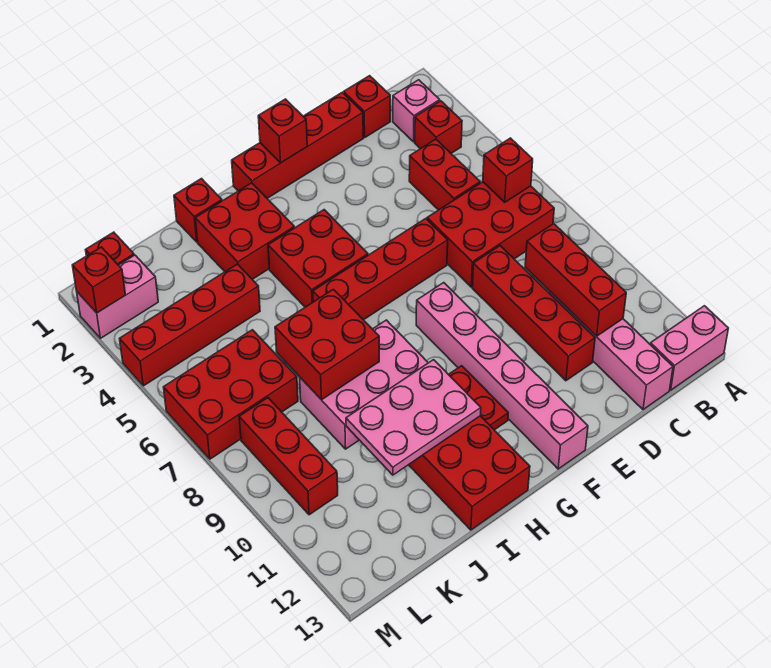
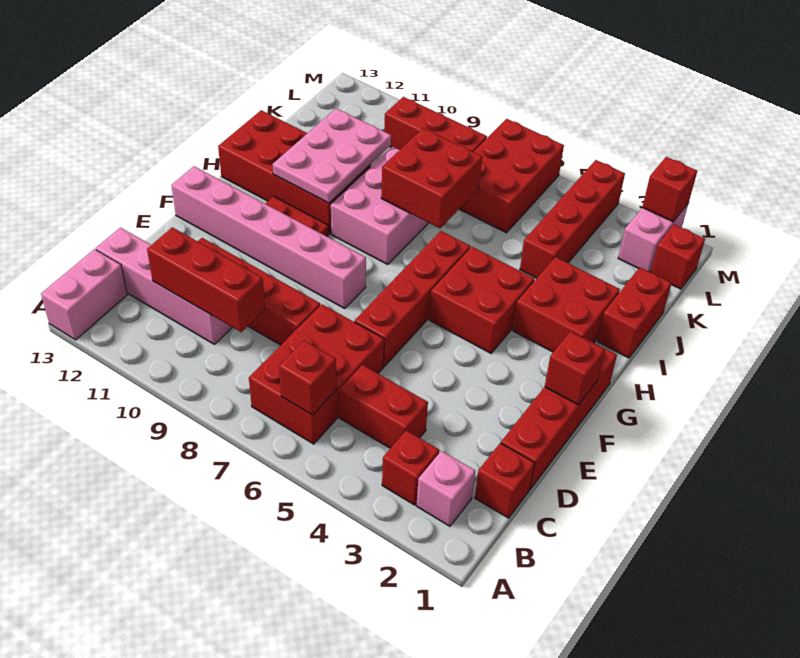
red 1x1 brick [174,179,222,242] -> red 1x2 brick [597,267,672,358]

